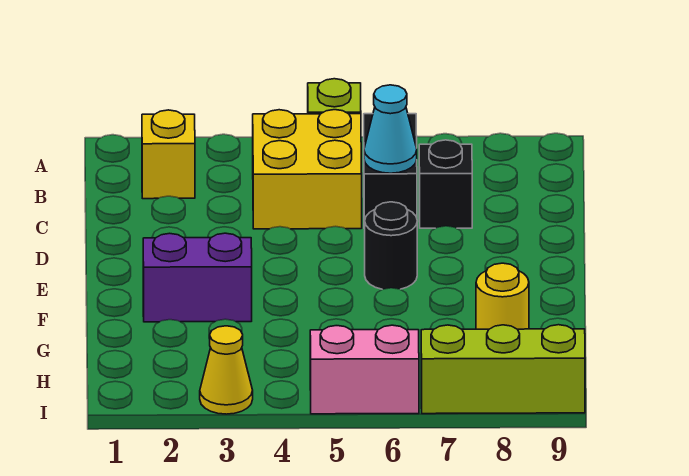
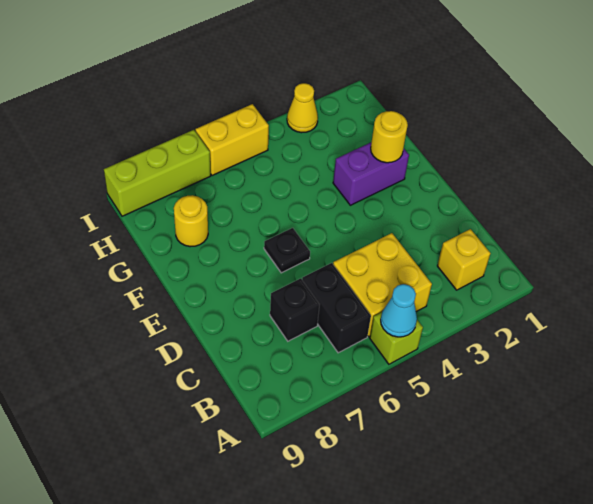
cyan 1x1 cone [364,85,417,173] -> cyan 1x1 cone moved to [381,284,417,337]
black 1x1 round brick [364,202,417,289] -> black 1x1 plate [264,228,310,273]
none -> yellow 1x1 round brick [371,111,408,163]
pink 1x2 brick [310,325,419,414] -> yellow 1x2 brick [195,104,269,176]

